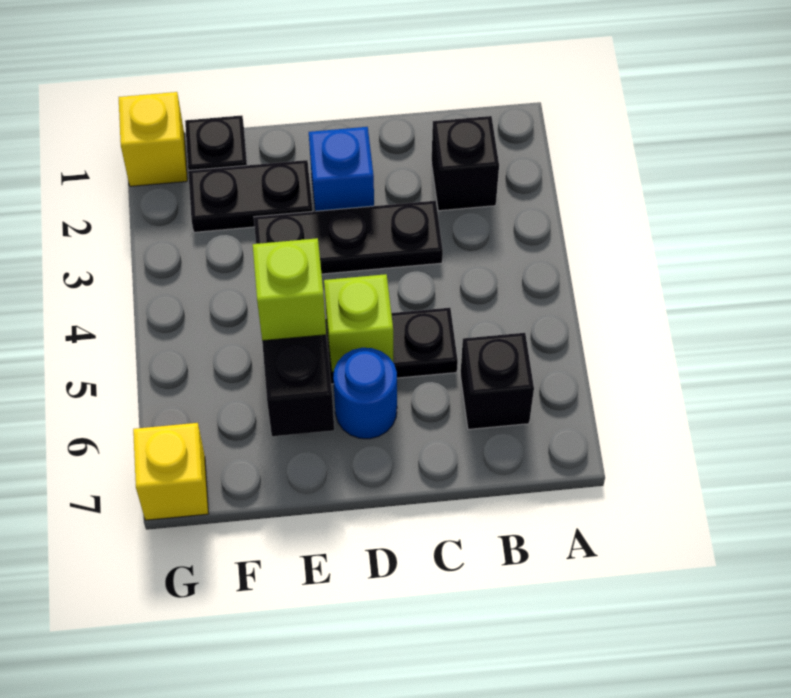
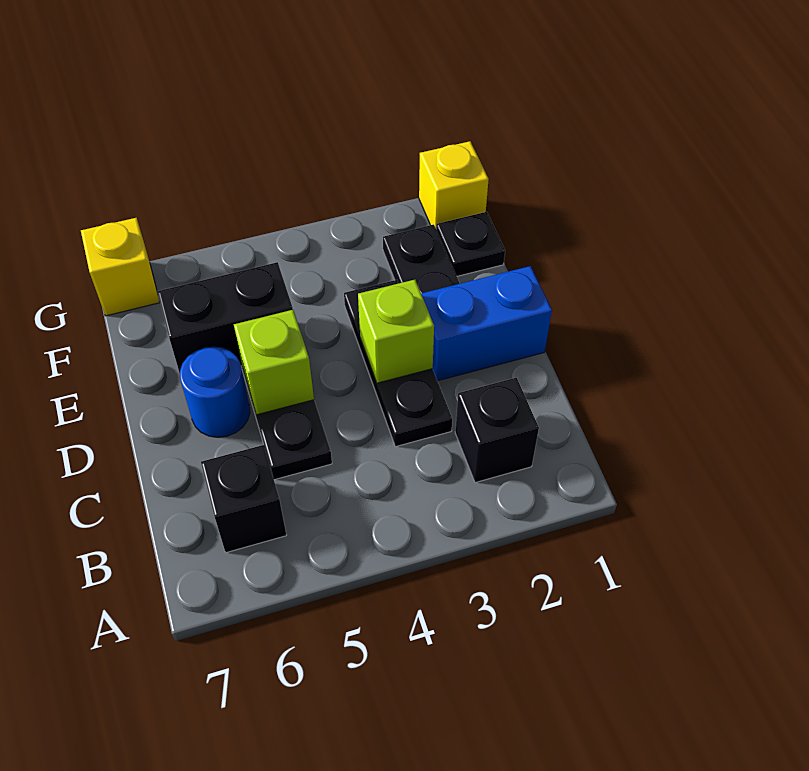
blue 1x1 brick [309,127,374,211] -> blue 1x2 brick [421,266,552,381]
lime 1x1 brick [253,238,326,341] -> lime 1x1 brick moved to [358,280,434,383]

